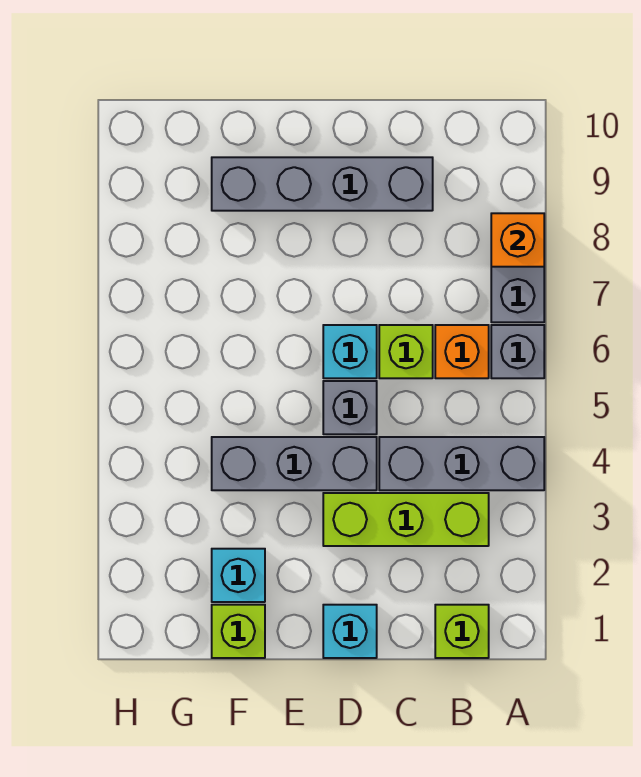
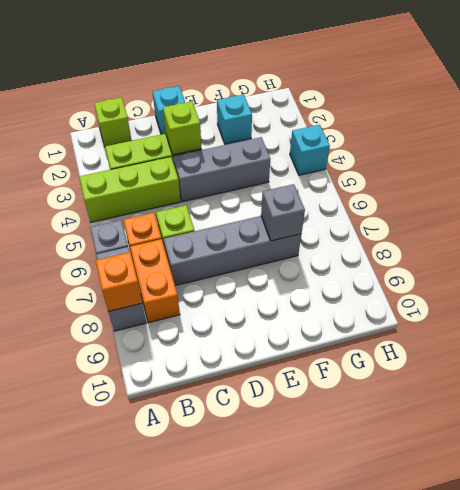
grey 1x3 brick [379,437,544,490] -> lime 1x3 brick [79,157,181,222]
none -> orange 1x2 brick [130,239,180,323]
grey 1x4 brick [212,157,433,211] -> grey 1x4 brick moved to [163,216,301,286]
grey 1x1 brick [323,381,377,434] -> grey 1x1 brick moved to [261,184,305,241]
cyan 1x1 brick [323,325,377,378] -> cyan 1x1 brick moved to [290,125,330,175]
lime 1x1 brick [212,605,265,658] -> lime 1x1 brick moved to [163,101,201,155]

